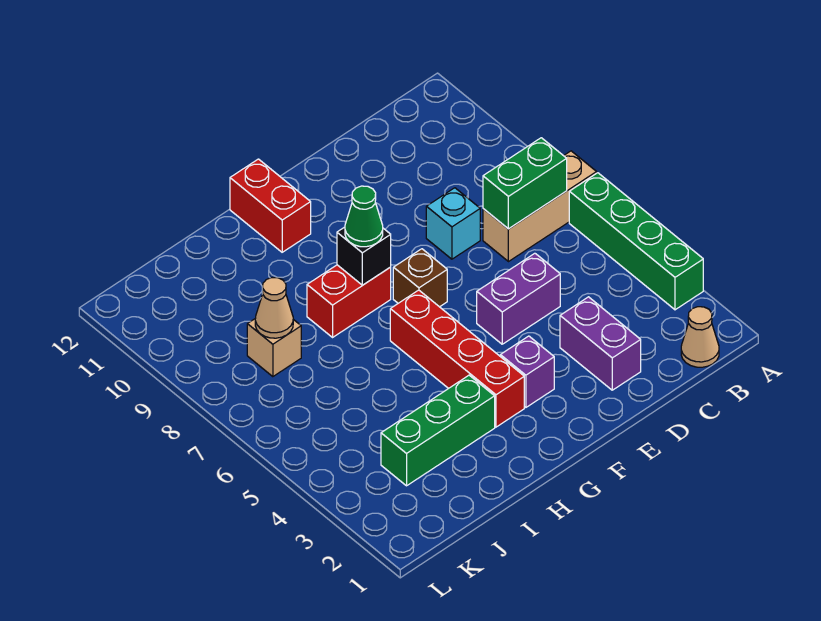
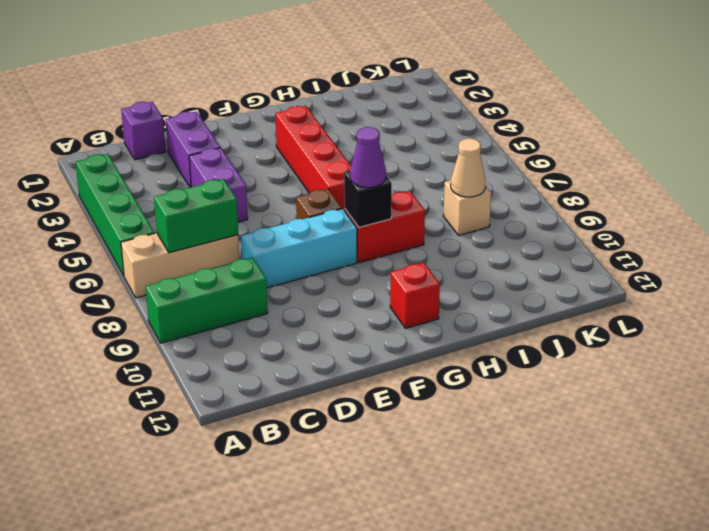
tan 1x1 cone [681,307,719,367] -> none
purple 1x2 brick [477,253,560,344] -> purple 1x2 brick turned to [189,148,248,222]
cyan 1x1 brick [426,188,480,259] -> cyan 1x3 brick [241,209,357,288]
purple 1x1 brick [500,336,554,407] -> purple 1x1 brick moved to [121,102,166,160]
green 1x1 cone [345,186,383,247] -> purple 1x1 cone [350,127,386,188]
red 1x2 brick [230,159,311,252] -> red 1x1 brick [390,263,440,329]
green 1x3 brick [381,375,495,486] -> green 1x3 brick moved to [146,257,268,343]

